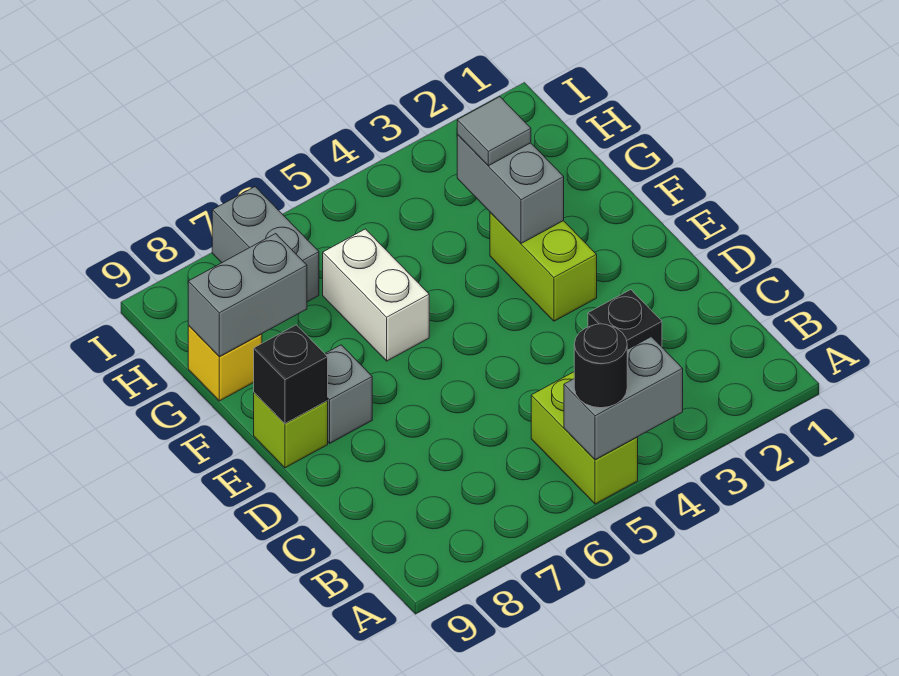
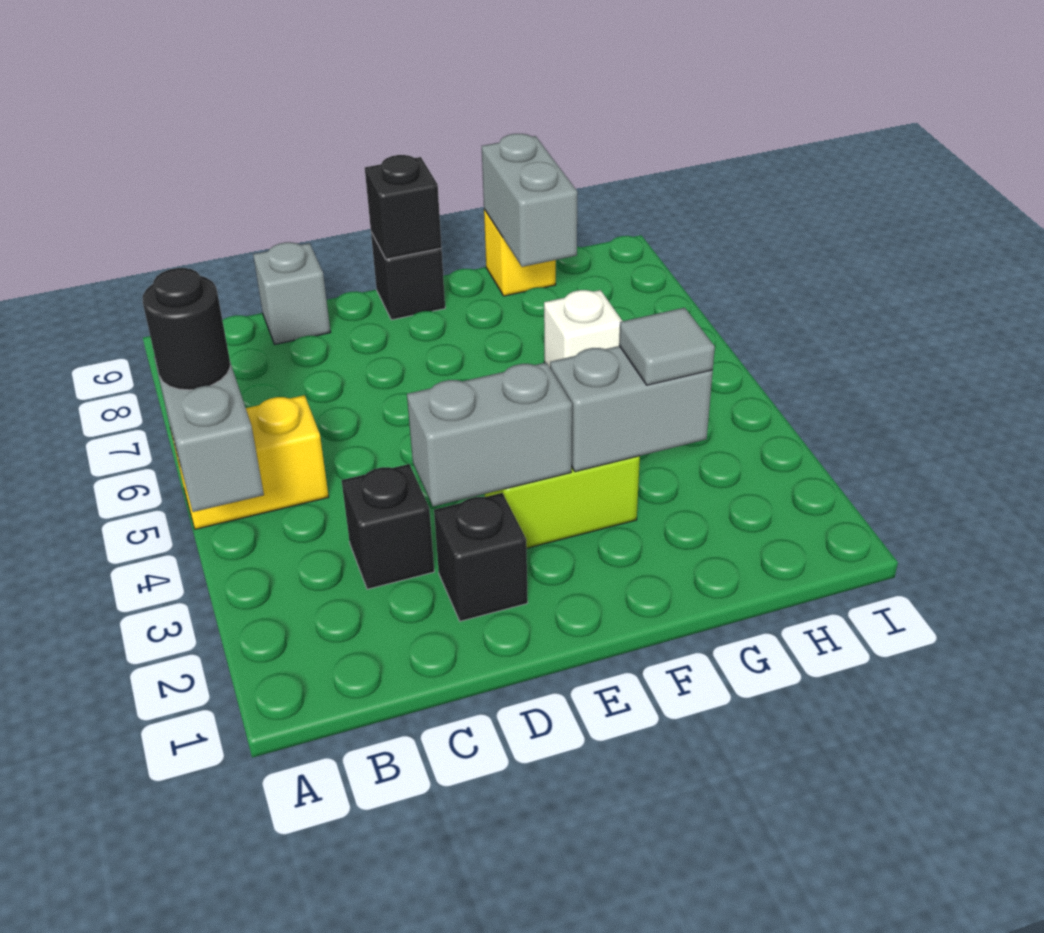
lime 1x2 brick [531,372,638,504] -> yellow 1x2 brick [172,395,329,529]
none -> black 1x1 brick [434,493,528,621]
grey 1x1 brick [325,345,372,443] -> grey 1x1 brick moved to [253,242,331,344]
lime 1x1 brick [254,393,328,468] -> black 1x1 brick [371,232,445,320]
white 1x2 brick [323,229,429,361] -> white 1x1 brick [544,290,622,367]
grey 1x2 brick [212,187,319,302] -> grey 1x2 brick moved to [407,362,572,506]

